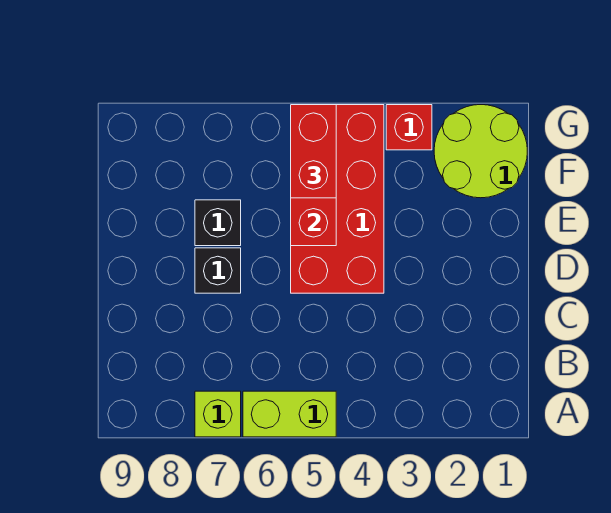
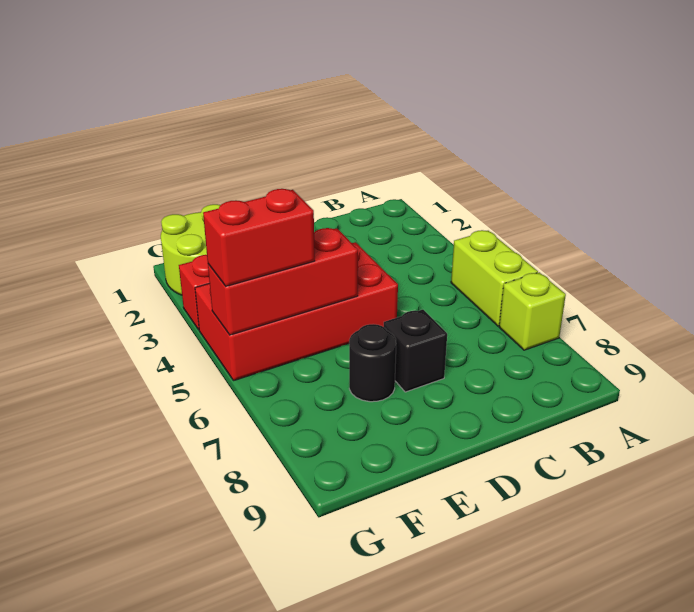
black 1x1 brick [195,200,241,246] -> black 1x1 round brick [349,324,396,402]

